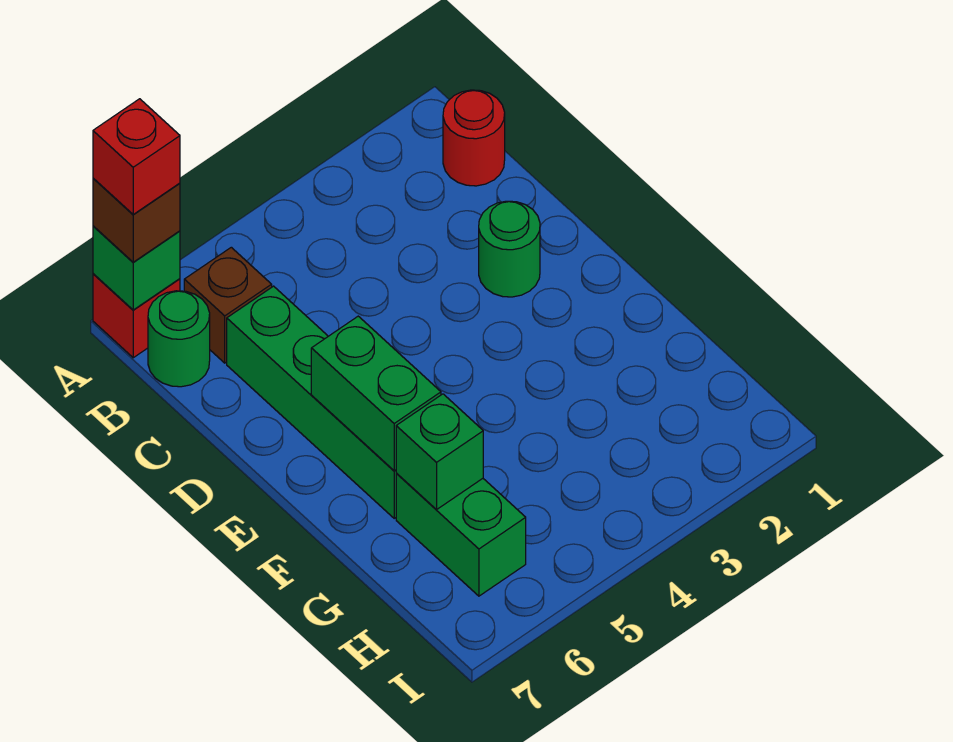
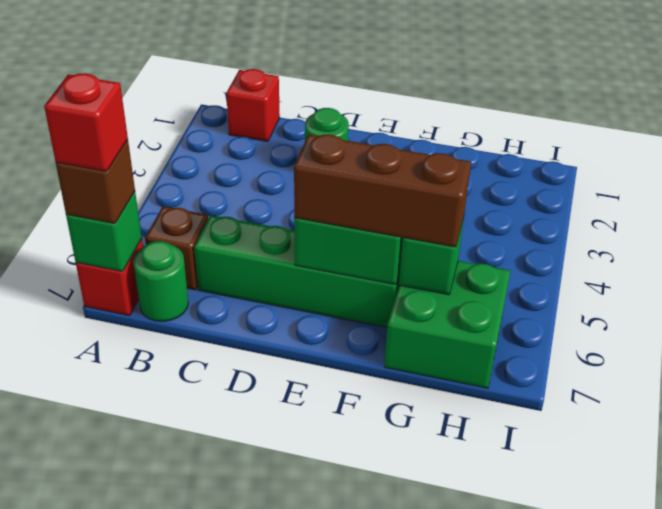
red 1x1 round brick [443,90,505,186] -> red 1x1 brick [226,69,280,142]
none -> brown 1x3 brick [294,134,471,247]
green 1x2 brick [396,473,526,596] -> green 2x2 brick [384,261,510,388]

